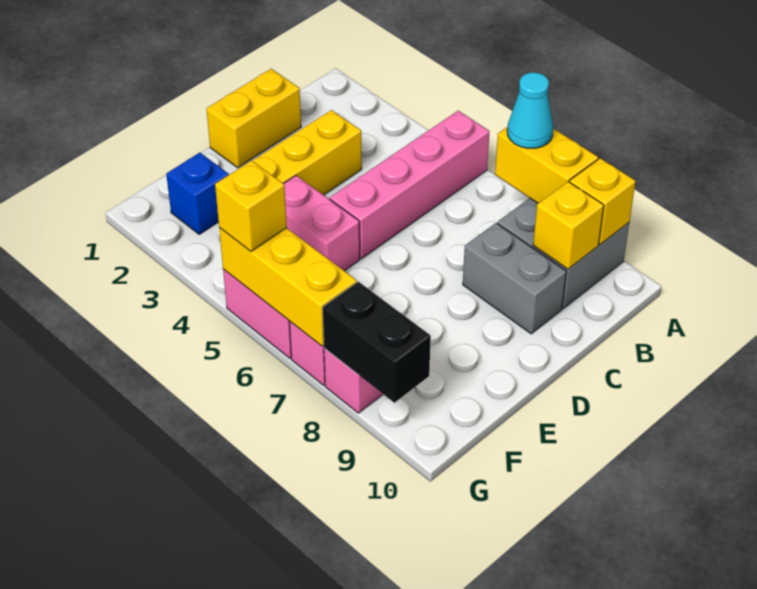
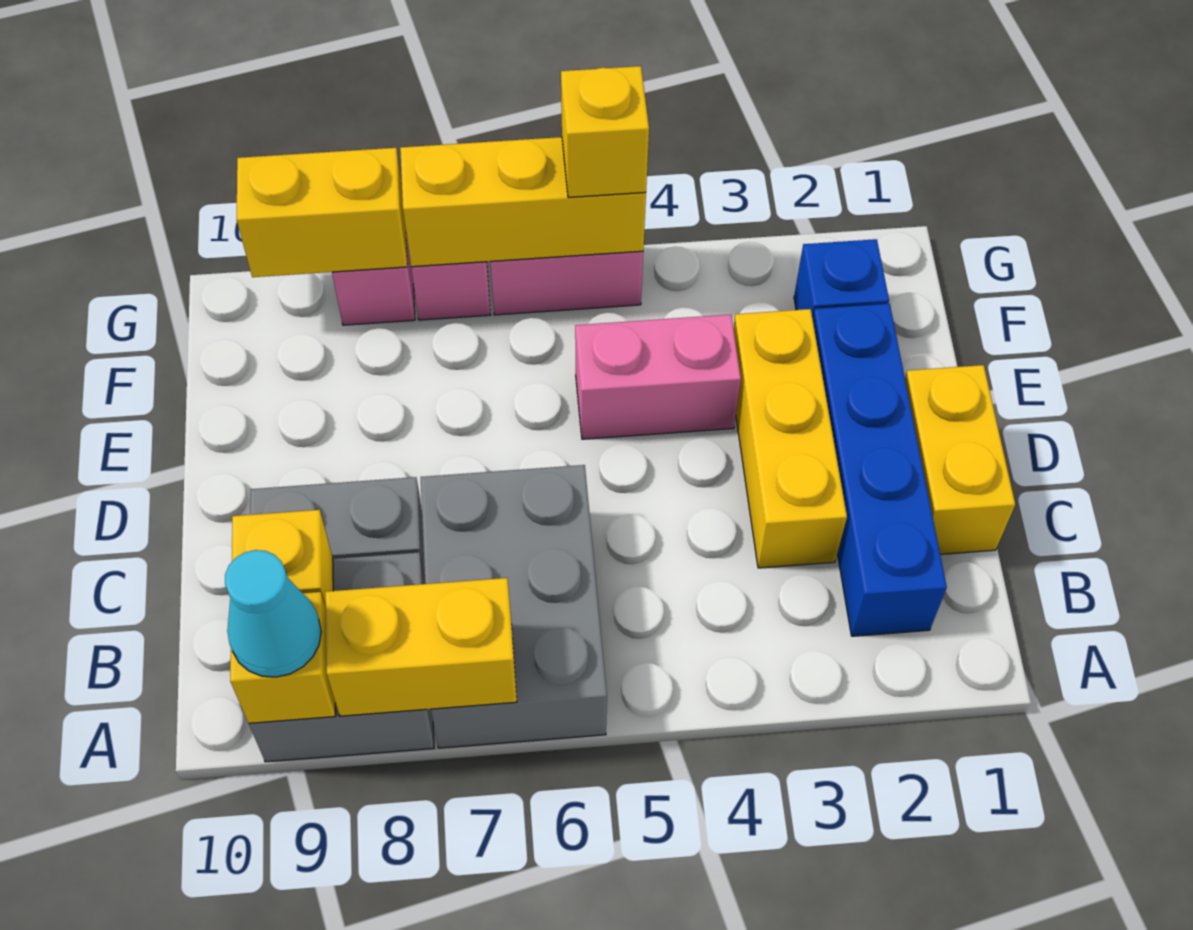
pink 1x4 brick [330,111,489,259] -> none
none -> grey 2x3 brick [421,465,607,748]
cyan 1x1 cone [507,73,553,148] -> cyan 1x1 cone moved to [225,550,321,677]
none -> blue 1x4 brick [813,304,947,636]
black 1x2 brick [323,282,431,403] -> yellow 1x2 brick [236,148,407,277]

